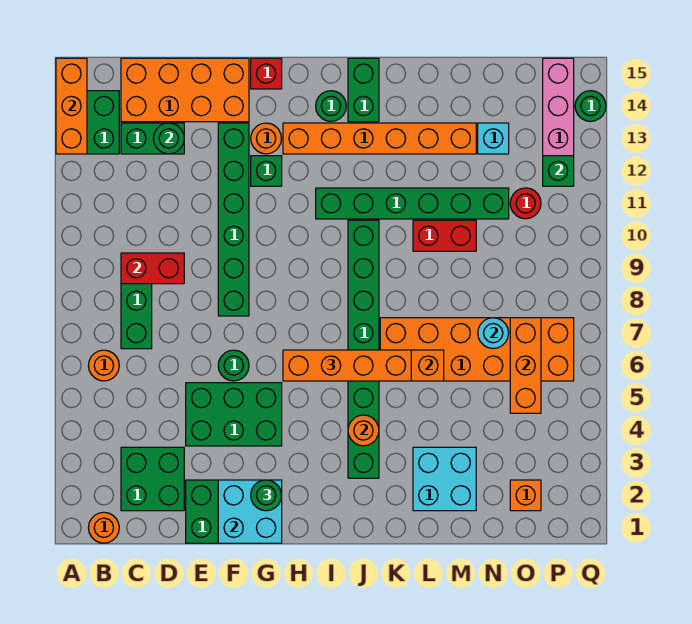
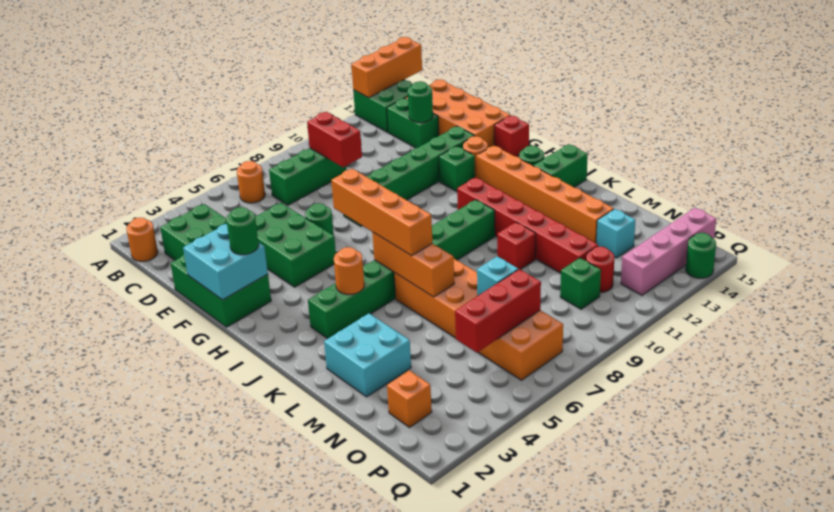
green 1x6 brick [316,188,509,219] -> red 1x6 brick [457,177,598,273]
red 1x2 brick [413,220,476,251] -> red 1x1 brick [497,222,536,270]
cyan 1x1 round brick [478,318,509,349] -> cyan 1x1 brick [477,256,518,295]
orange 1x3 brick [510,318,541,413] -> red 1x3 brick [455,269,541,353]
green 1x1 brick [543,156,574,186] -> green 1x1 brick moved to [560,258,601,309]

